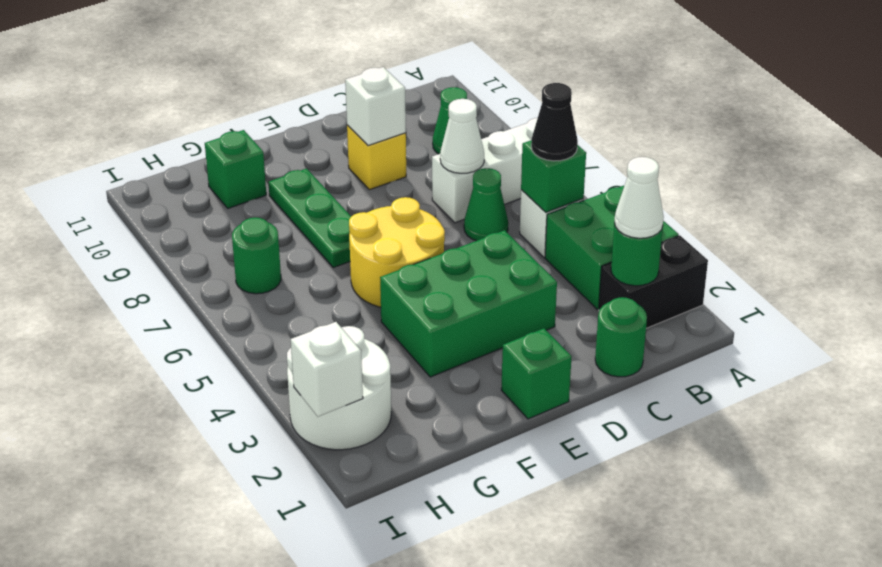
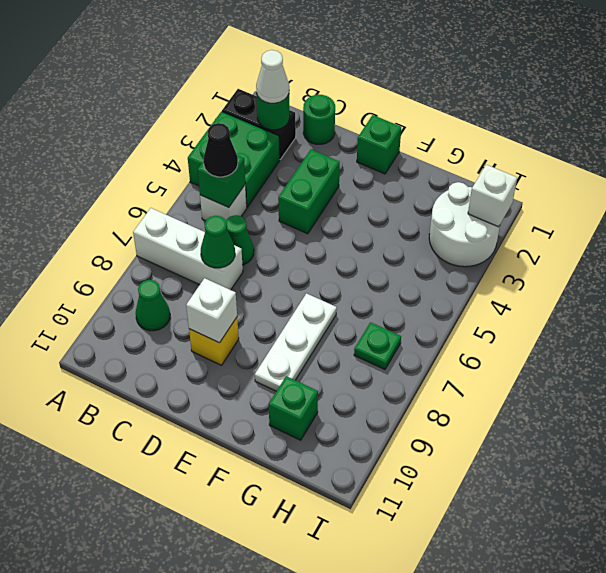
white 1x1 cone [440,99,484,173] -> green 1x1 cone [201,216,235,268]
green 2x3 brick [380,230,557,377] -> green 1x2 brick [278,150,340,234]
yellow 2x2 round brick [349,197,445,307] -> none
green 1x3 plate [268,168,351,268] -> white 1x3 plate [255,294,337,391]
green 1x1 round brick [232,217,281,294] -> green 1x1 plate [354,322,401,369]

